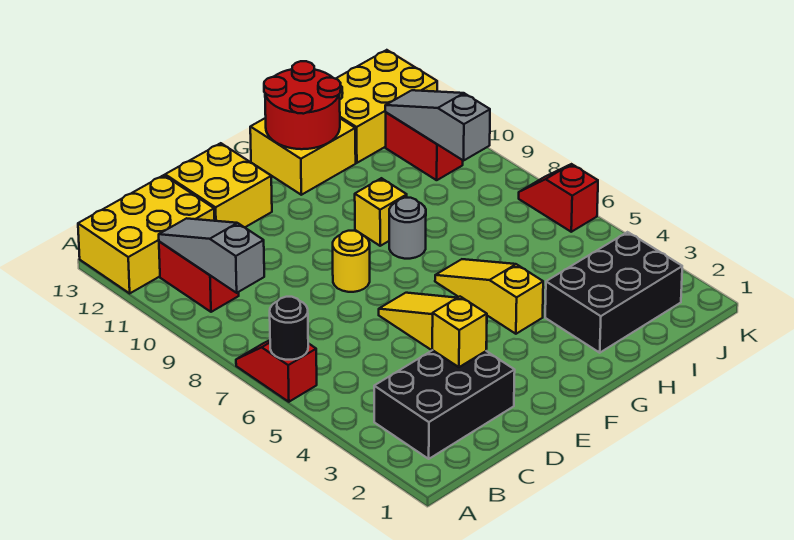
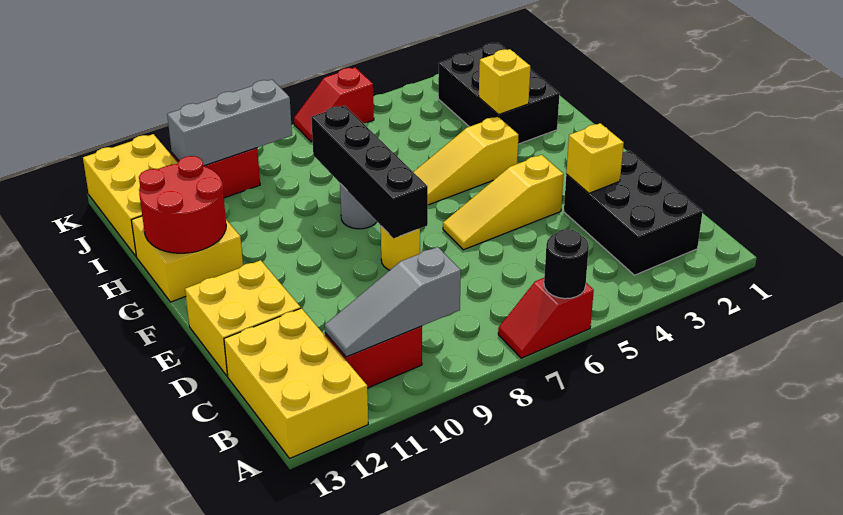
none -> black 1x4 brick [311,105,428,238]
yellow 1x1 brick [355,178,407,246] -> yellow 1x1 brick moved to [479,49,530,115]
grey 1x3 slope [385,90,490,161] -> grey 1x3 brick [167,80,292,166]

